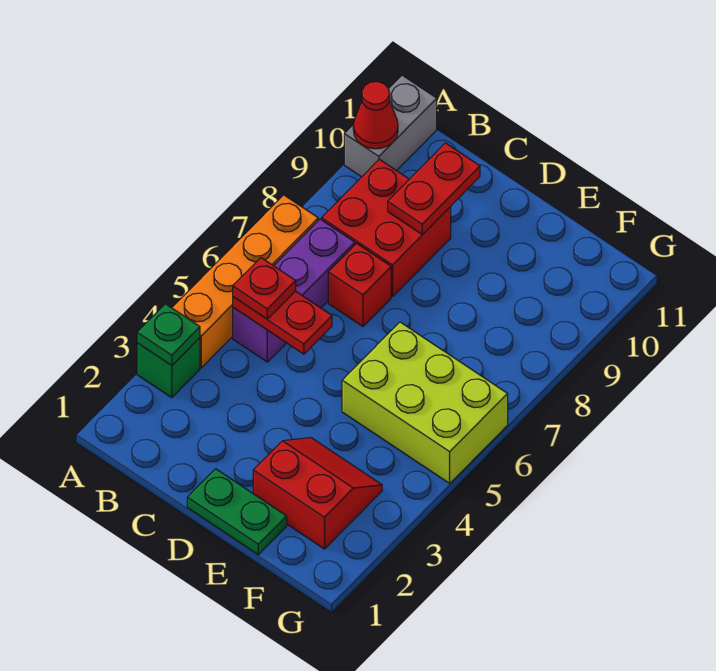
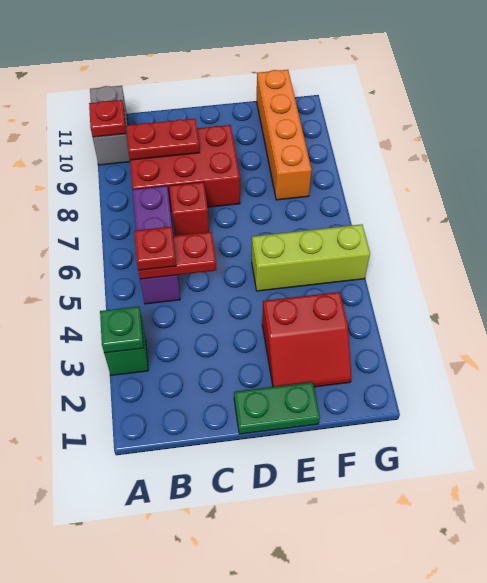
orange 1x4 brick [172,195,318,368] -> orange 1x4 brick moved to [257,70,312,200]
red 1x1 cone [353,82,398,149] -> red 1x1 plate [89,100,126,137]
red 2x2 brick [322,159,451,297] -> red 2x3 brick [130,125,240,211]
red 1x2 plate [388,143,480,235] -> red 1x2 plate turned to [126,119,200,160]
red 2x2 slope [253,438,382,549] -> red 2x2 slope turned to [262,292,352,387]
lime 2x3 brick [342,322,508,483] -> lime 1x3 brick [252,224,370,291]

